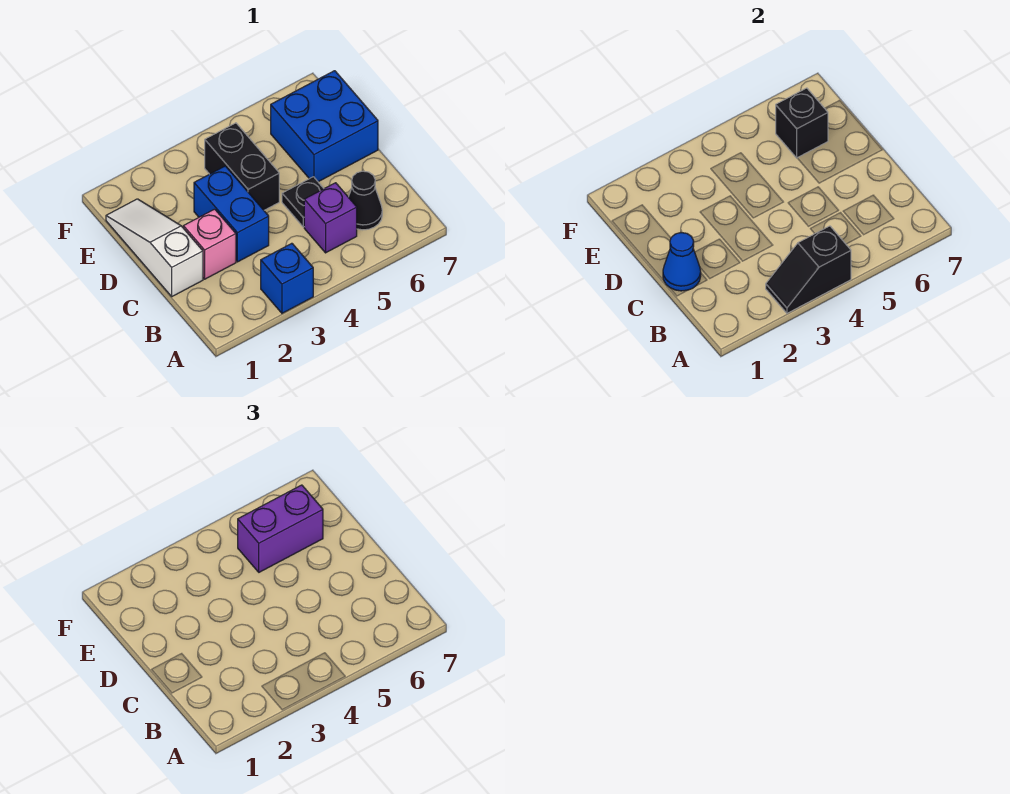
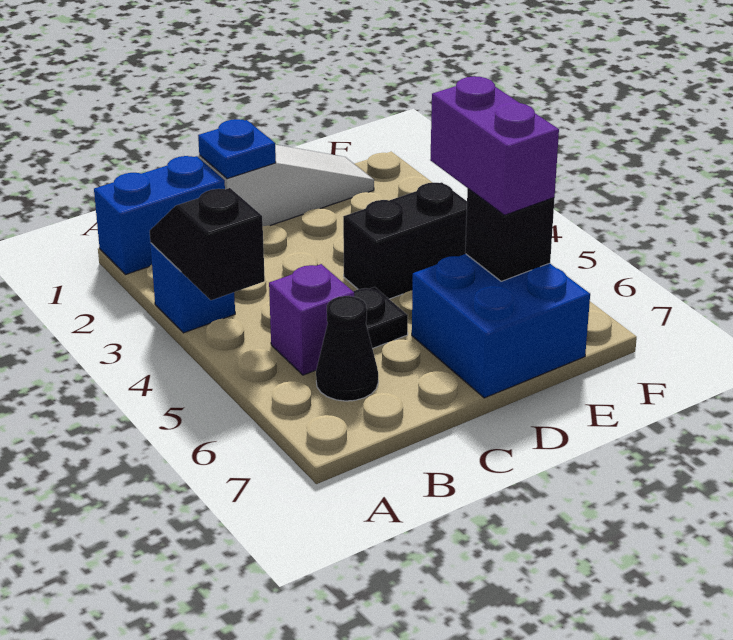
blue 1x1 cone [663,233,701,291] -> blue 1x1 plate [198,119,276,179]
pink 1x1 brick [183,209,236,279] -> none
blue 1x2 brick [194,166,269,262] -> blue 1x2 brick moved to [94,156,225,275]

